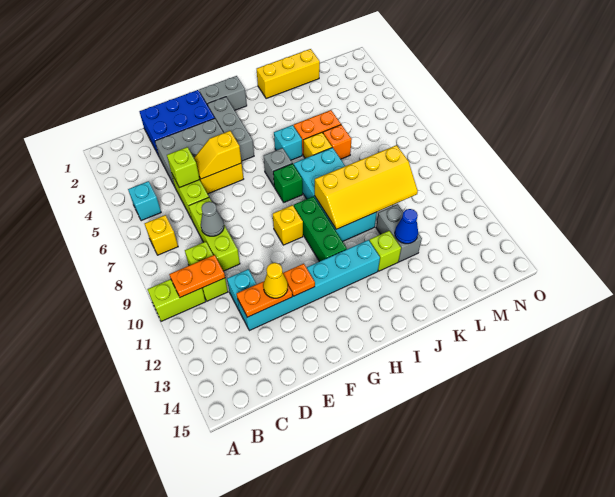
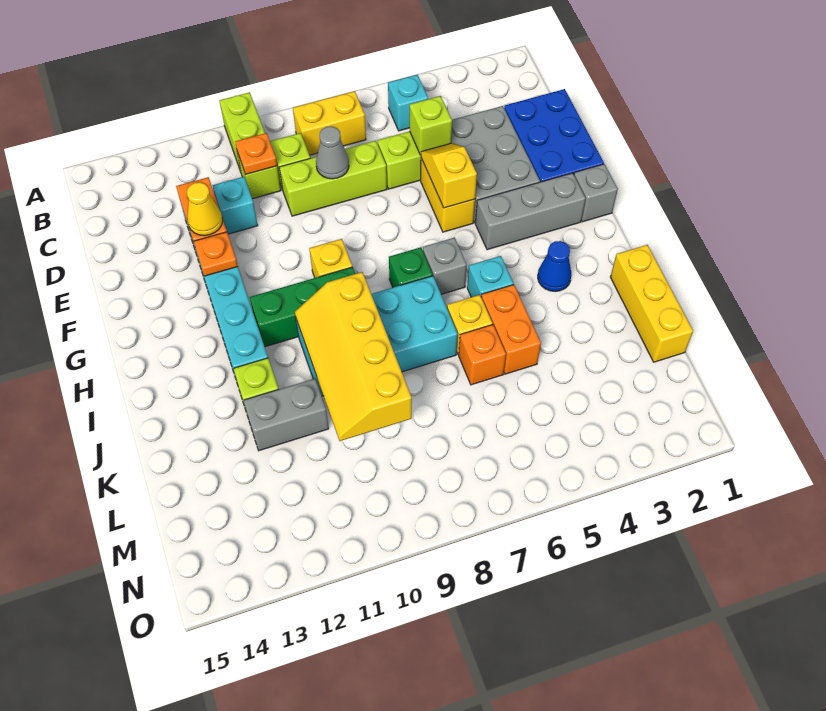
yellow 1x1 brick [145,215,178,255] -> yellow 1x2 brick [293,91,366,155]
orange 1x2 plate [169,255,225,297] -> orange 1x1 plate [235,133,277,174]
grey 1x2 brick [199,76,247,110] -> grey 1x1 brick [574,164,618,222]
blue 1x1 cone [395,209,418,244] -> blue 1x1 cone moved to [538,241,571,292]

